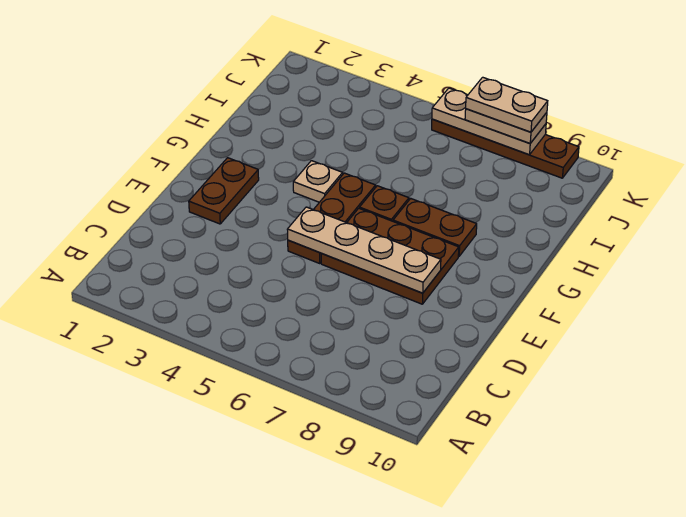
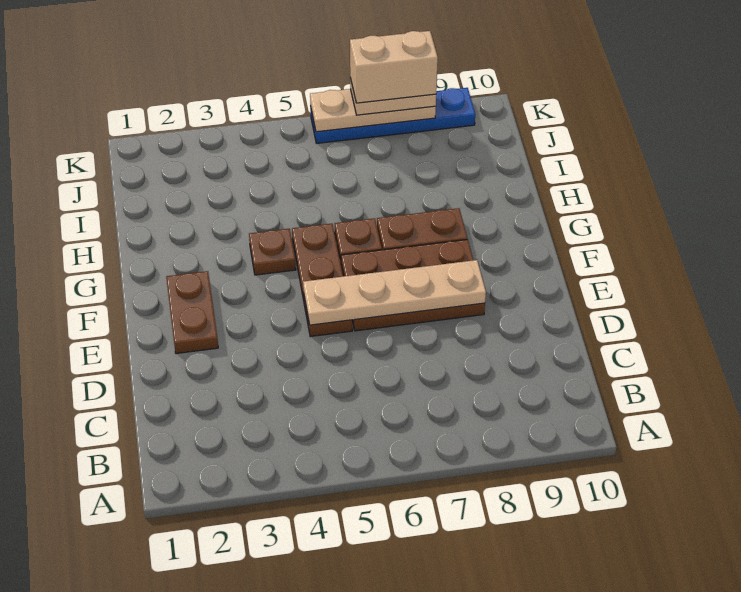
tan 1x1 plate [293,161,343,202] -> brown 1x1 plate [249,229,296,275]
brown 1x4 plate [432,119,579,178] -> blue 1x4 plate [311,88,475,143]
tan 1x2 plate [466,77,548,132] -> tan 1x2 brick [350,31,438,103]

